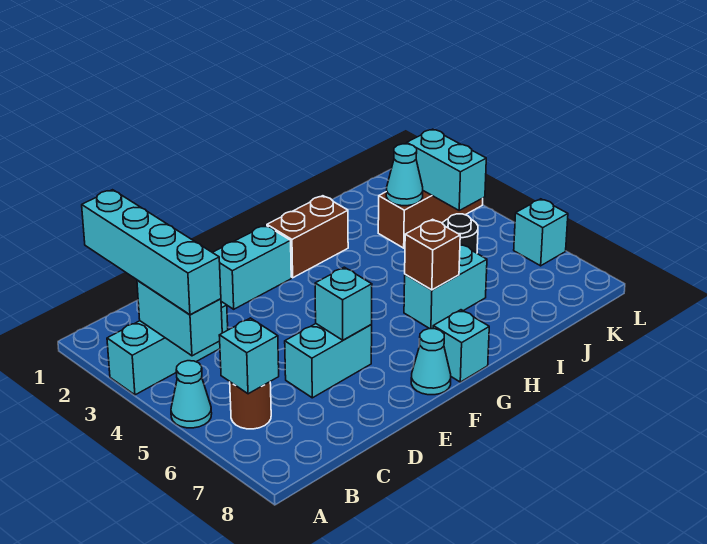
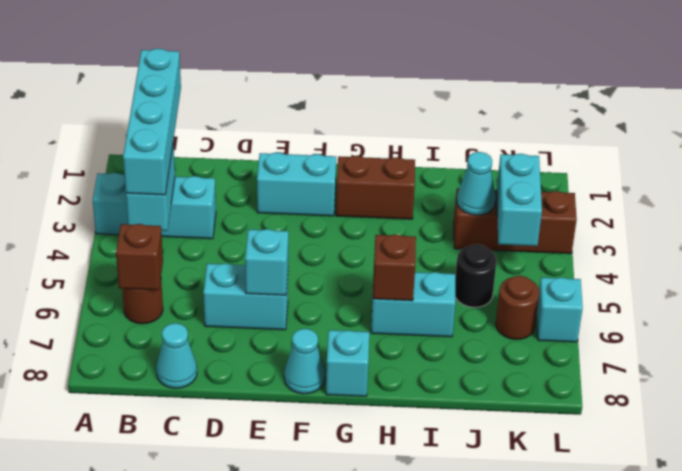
cyan 1x1 cone [171,361,212,428] -> cyan 1x1 cone moved to [156,323,197,388]
cyan 1x1 brick [219,318,279,394] -> brown 1x1 brick [116,224,163,290]
none -> brown 1x1 round brick [496,276,539,339]

